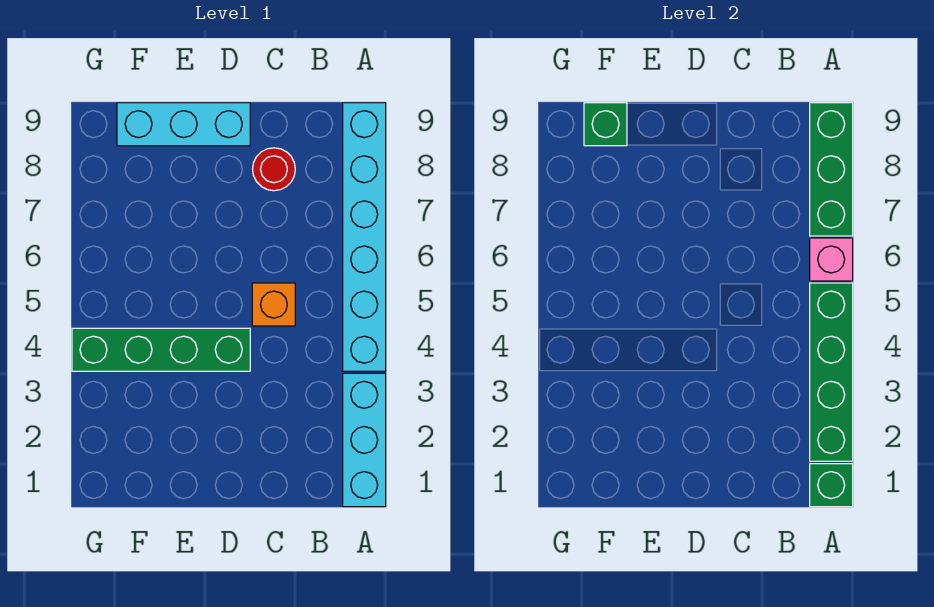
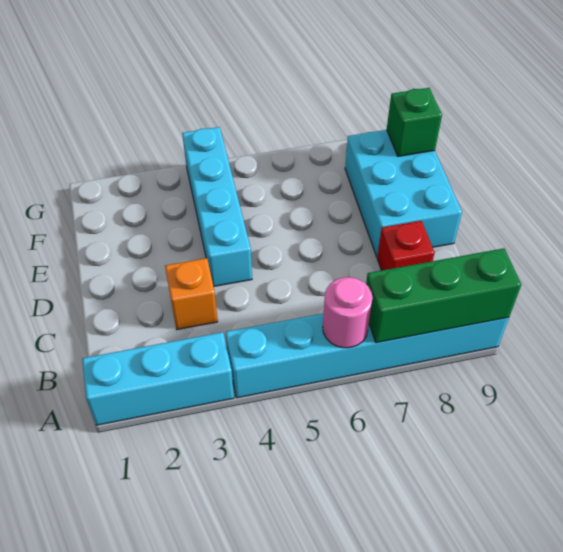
green 1x1 brick [810,464,853,507] -> none
green 1x4 brick [810,283,853,461] -> none
pink 1x1 brick [810,238,853,281] -> pink 1x1 round brick [323,277,373,348]
orange 1x1 brick [252,283,295,326] -> orange 1x1 brick moved to [165,258,218,330]
red 1x1 round brick [253,148,295,191] -> red 1x1 brick [377,221,434,270]
green 1x4 brick [72,328,250,371] -> cyan 1x4 brick [182,127,252,287]
cyan 1x3 brick [117,103,250,146] -> cyan 2x3 brick [345,130,462,257]

